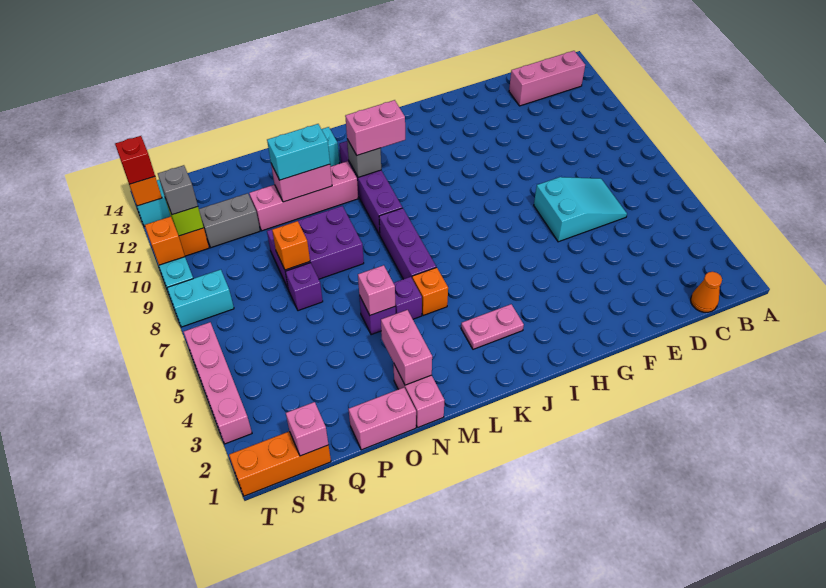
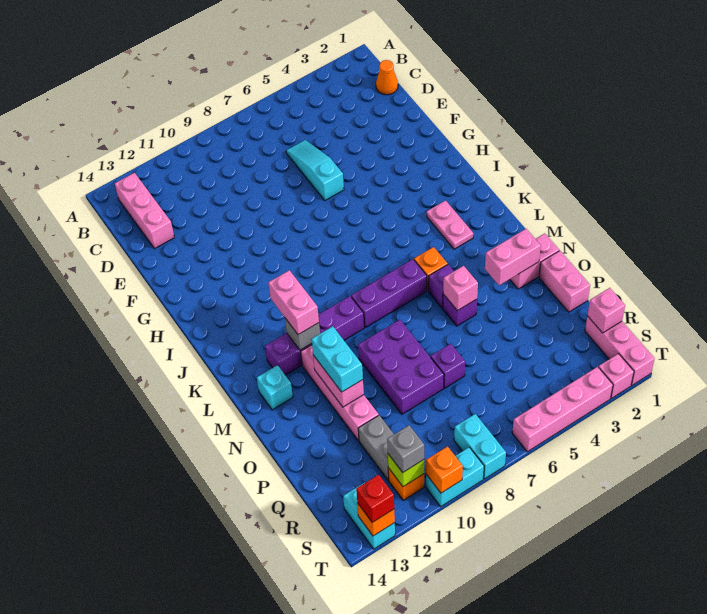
cyan 2x3 slope [534,177,627,242] -> cyan 1x3 slope [286,140,344,201]
orange 1x1 brick [272,221,310,270] -> none
orange 1x3 brick [229,431,331,496] -> pink 1x3 brick [585,316,655,385]
none -> pink 1x1 brick [599,354,634,398]

